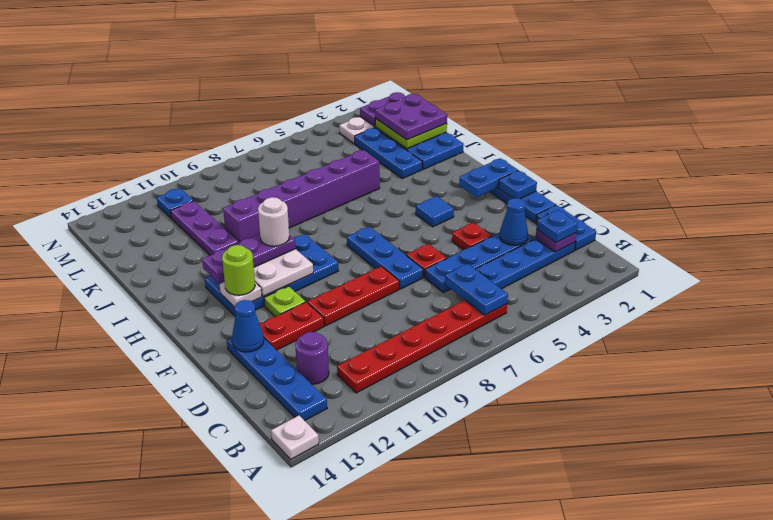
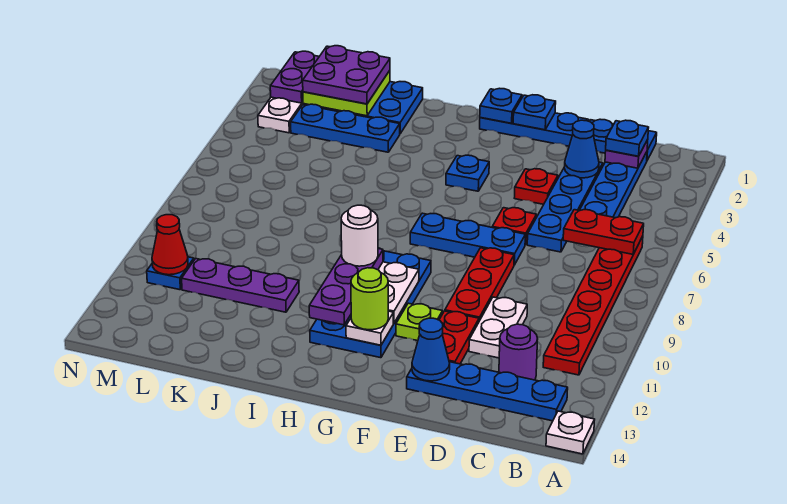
blue 1x2 plate [445,264,508,315] -> red 1x2 plate [563,210,644,254]
none -> white 1x2 plate [469,297,527,358]
blue 1x2 plate [459,158,518,197] -> blue 1x1 plate [480,88,522,123]
blue 1x1 tile [416,196,454,227] -> blue 1x1 plate [446,155,489,191]
purple 1x6 brick [223,150,380,243] -> none
none -> red 1x1 cone [152,215,188,275]

